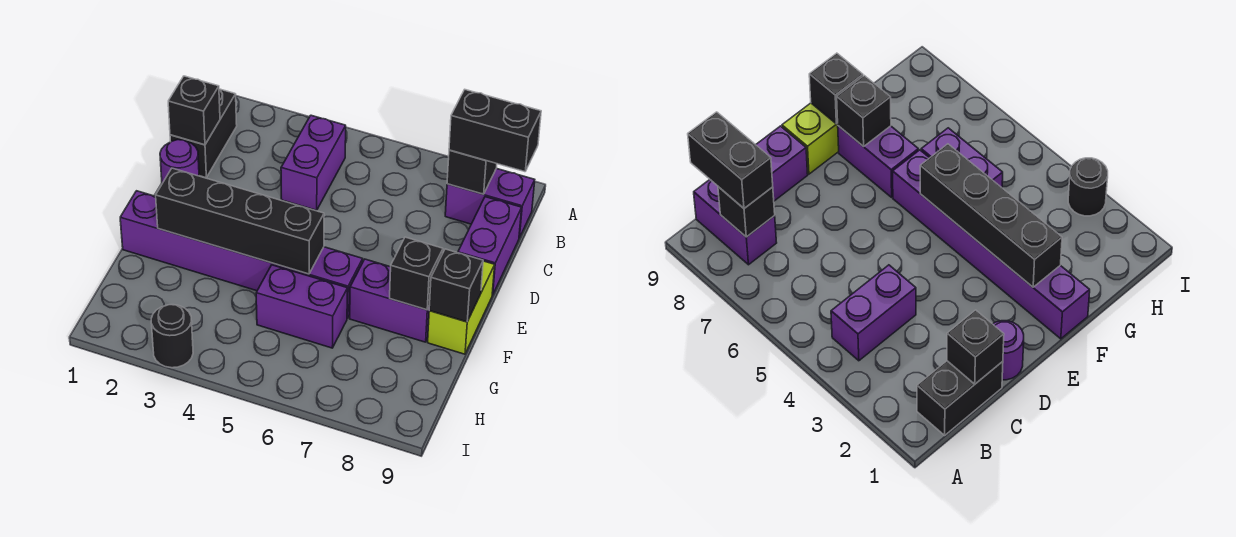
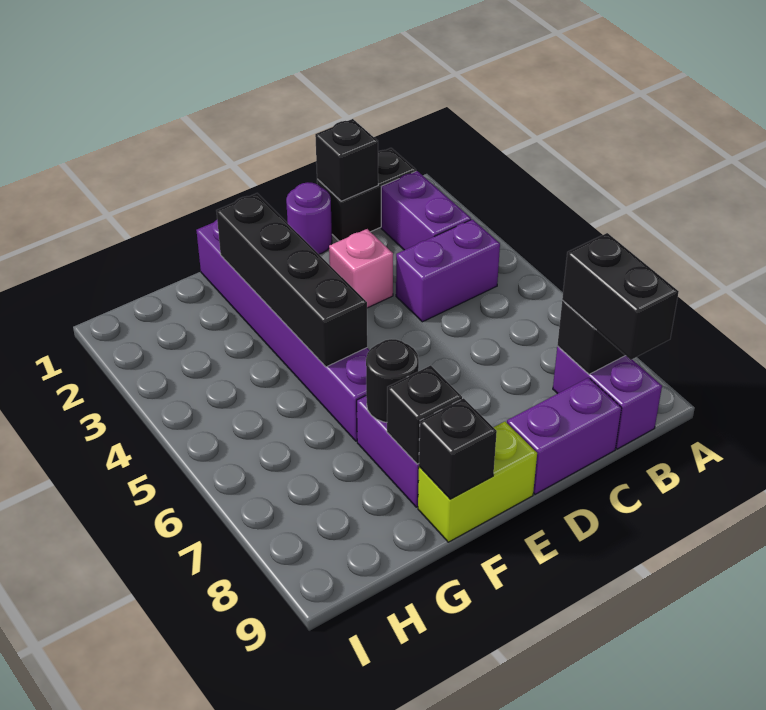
none -> pink 1x1 brick [329,229,393,308]
purple 1x2 brick [256,265,348,348] -> purple 1x2 brick moved to [381,171,471,250]
black 1x1 round brick [151,305,193,368] -> black 1x1 round brick moved to [366,339,419,422]

